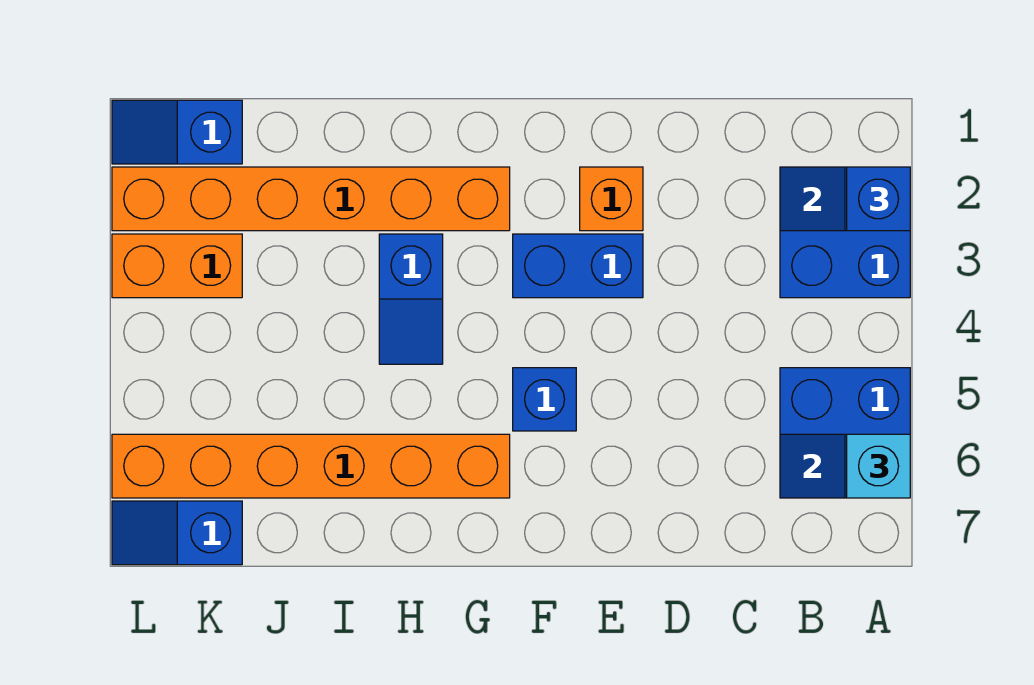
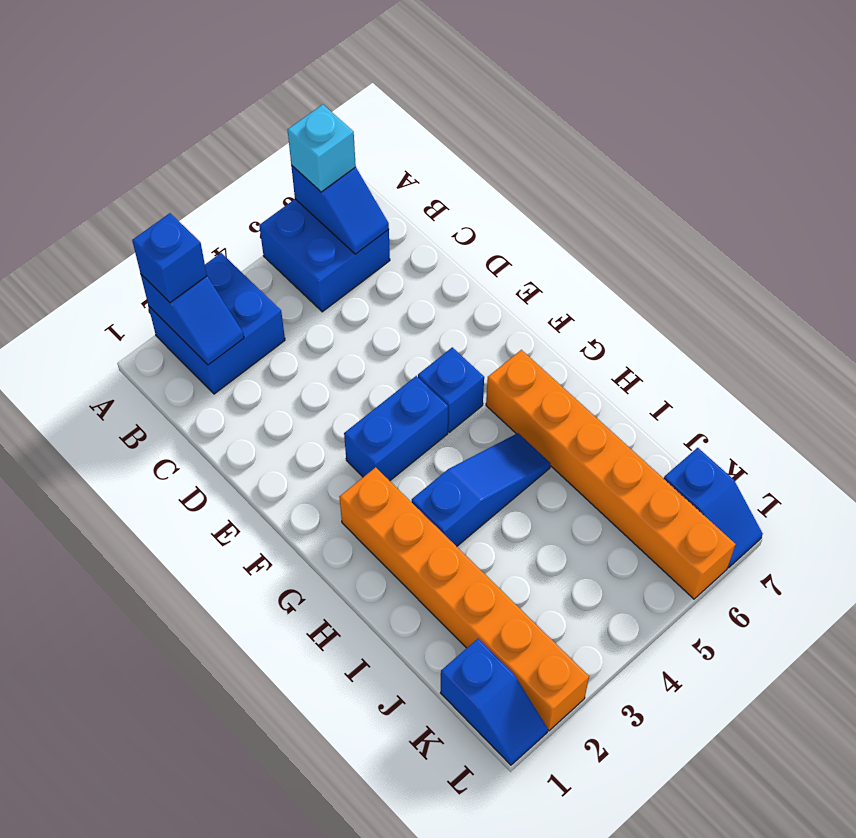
orange 1x1 brick [580,167,643,231] -> none
blue 1x2 brick [513,234,643,298] -> blue 1x2 brick turned to [344,376,448,481]
blue 1x2 slope [379,234,443,364] -> blue 1x3 slope [412,433,551,546]
orange 1x2 brick [112,234,242,298] -> none

